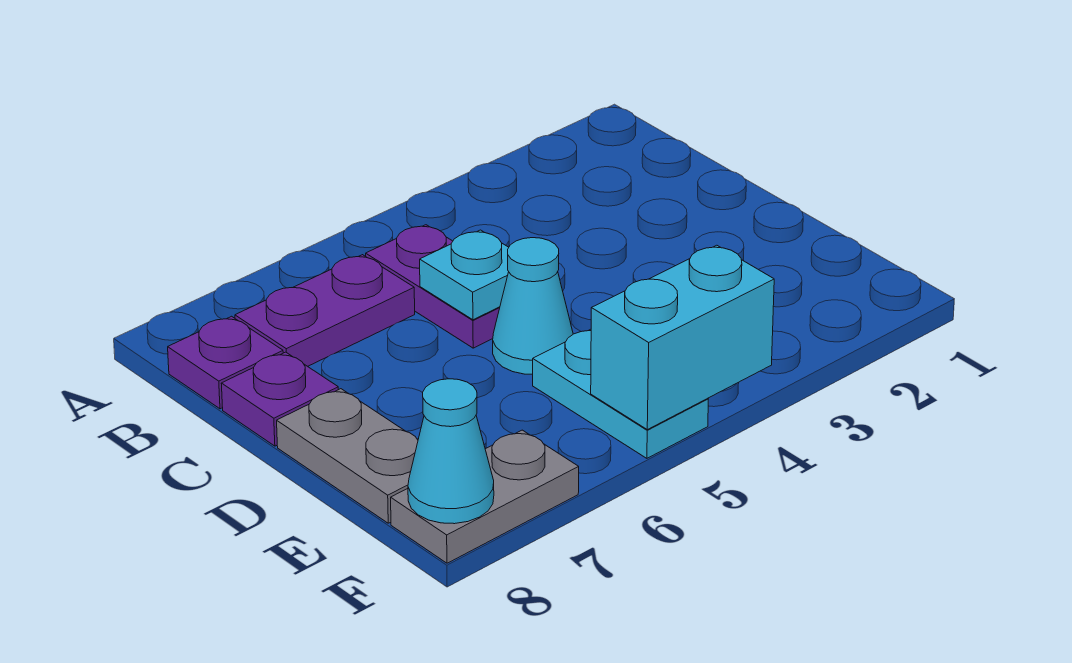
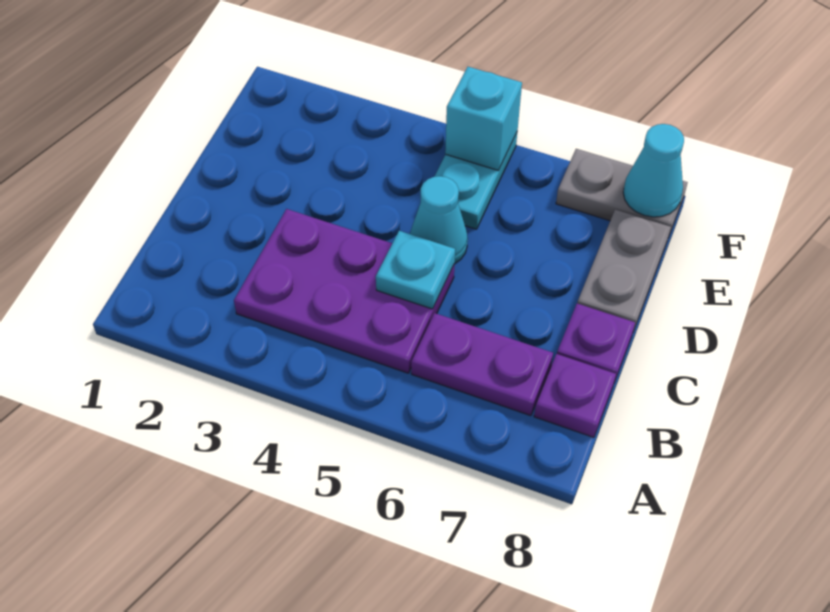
purple 1x2 plate [366,225,500,348] -> purple 2x3 plate [234,209,454,373]
cyan 1x2 brick [591,245,774,430] -> cyan 1x1 brick [445,67,522,171]

